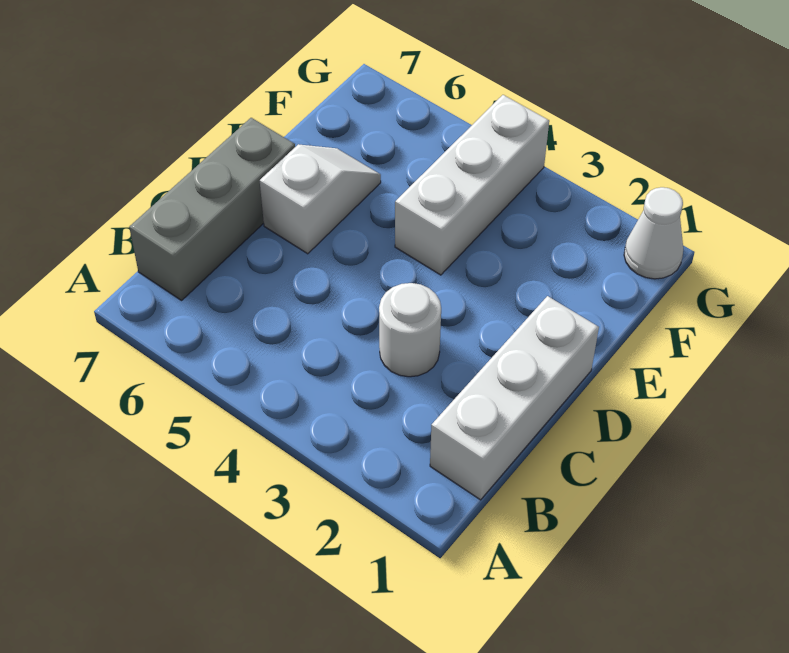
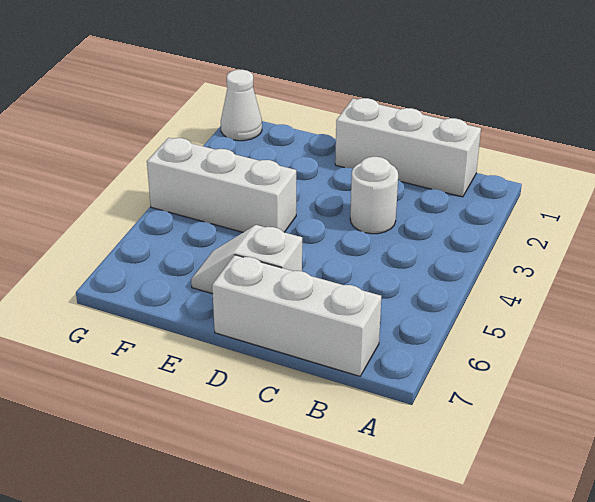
grey 1x3 brick [129,118,295,301] -> white 1x3 brick [212,255,381,376]

